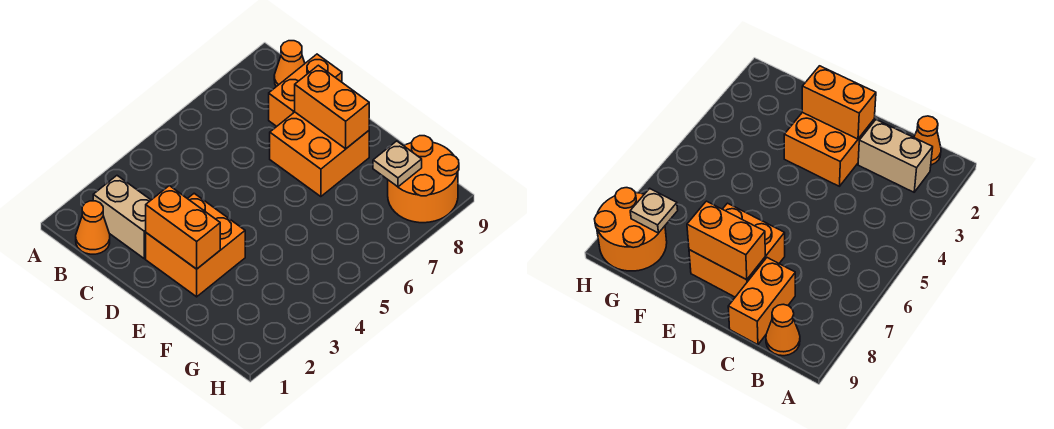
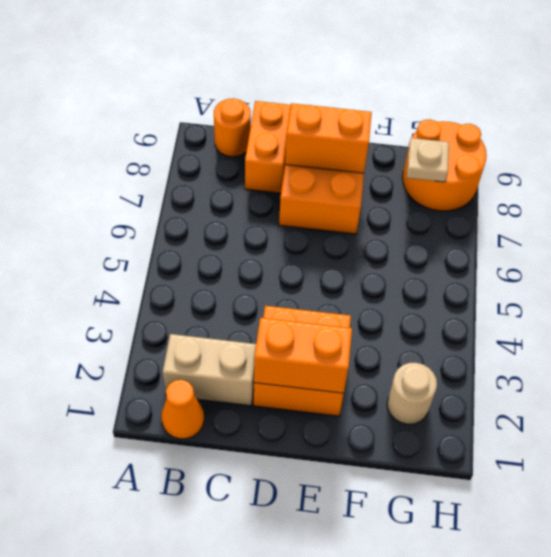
orange 1x1 cone [274,41,305,87] -> orange 1x1 round brick [214,98,251,157]
none -> tan 1x1 round brick [387,363,437,424]

